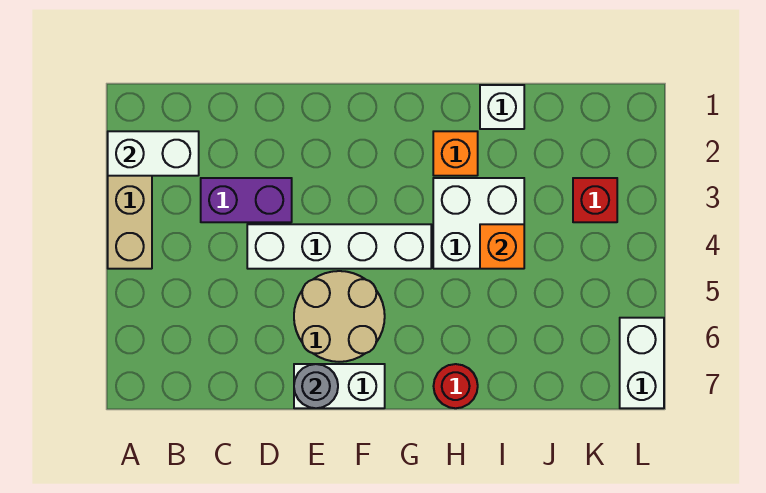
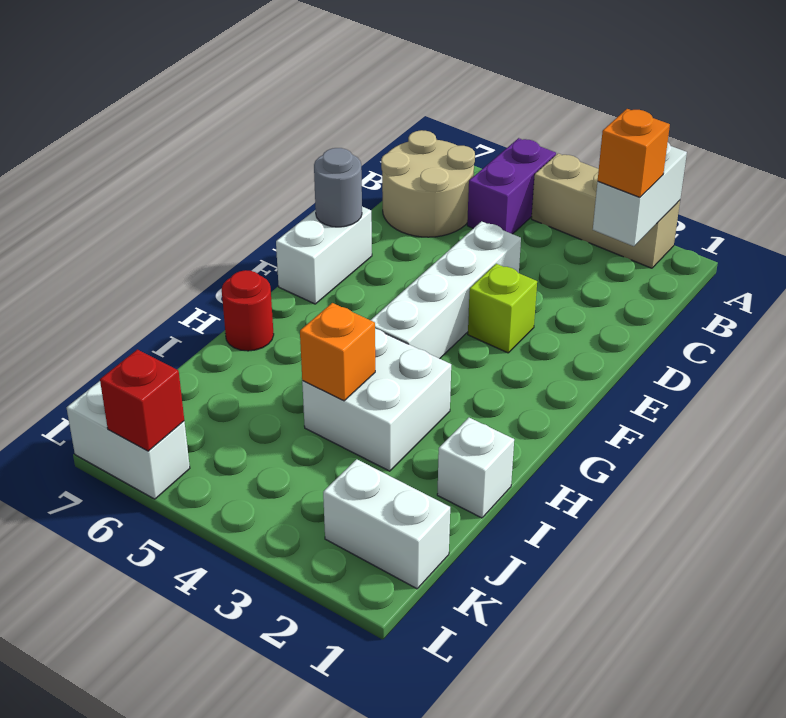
purple 1x2 brick [201,178,292,222] -> purple 1x2 brick moved to [467,138,556,234]
none -> lime 1x1 brick [468,264,537,353]
tan 2x2 round brick [294,271,385,362] -> tan 2x2 round brick moved to [381,130,475,237]
orange 1x1 brick [433,131,478,176] -> orange 1x1 brick moved to [598,109,670,197]
none -> white 1x2 brick [323,459,450,589]
red 1x1 brick [573,178,617,222] -> red 1x1 brick moved to [100,350,184,451]

